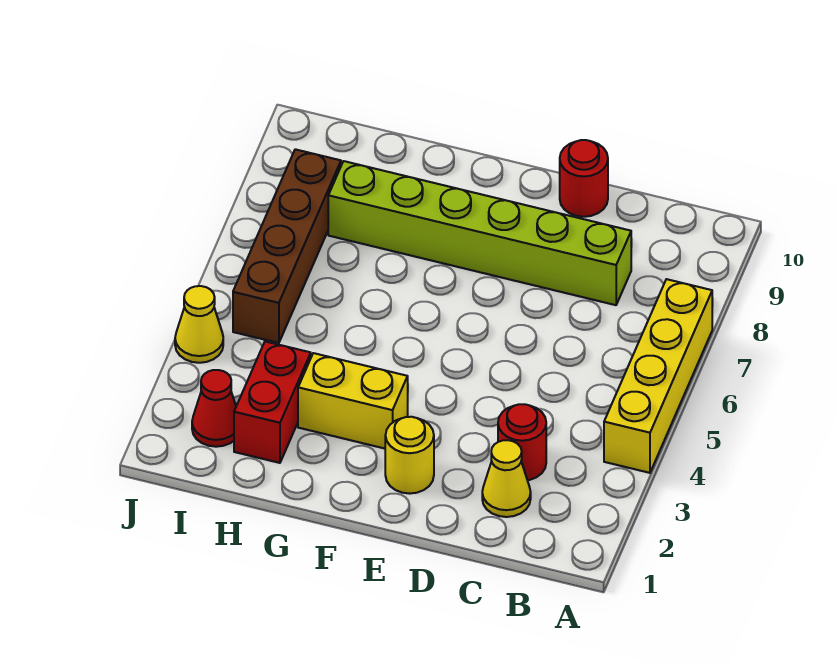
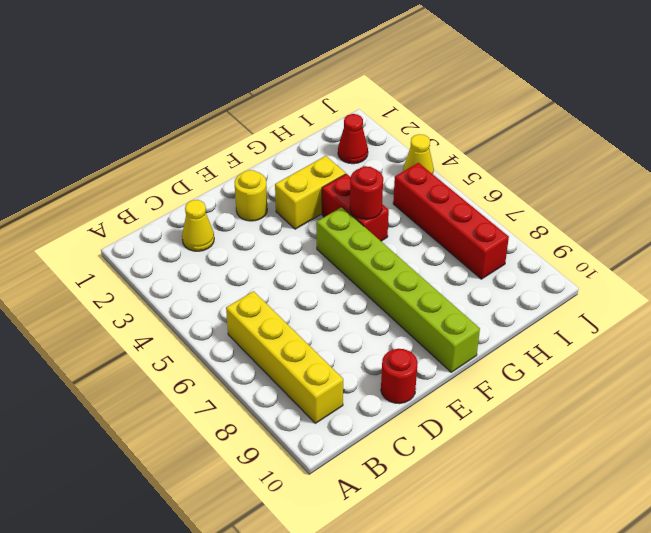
yellow 1x4 brick [604,279,712,473] -> yellow 1x4 brick moved to [226,291,343,423]
red 1x1 round brick [498,404,546,480] -> red 1x1 round brick moved to [350,166,383,219]
lime 1x6 brick [328,161,631,305] -> lime 1x6 brick turned to [317,207,480,372]
red 1x2 brick [234,341,311,463] -> red 1x2 brick moved to [322,174,389,241]
brown 1x4 brick [233,149,341,343] -> red 1x4 brick [393,163,509,279]

